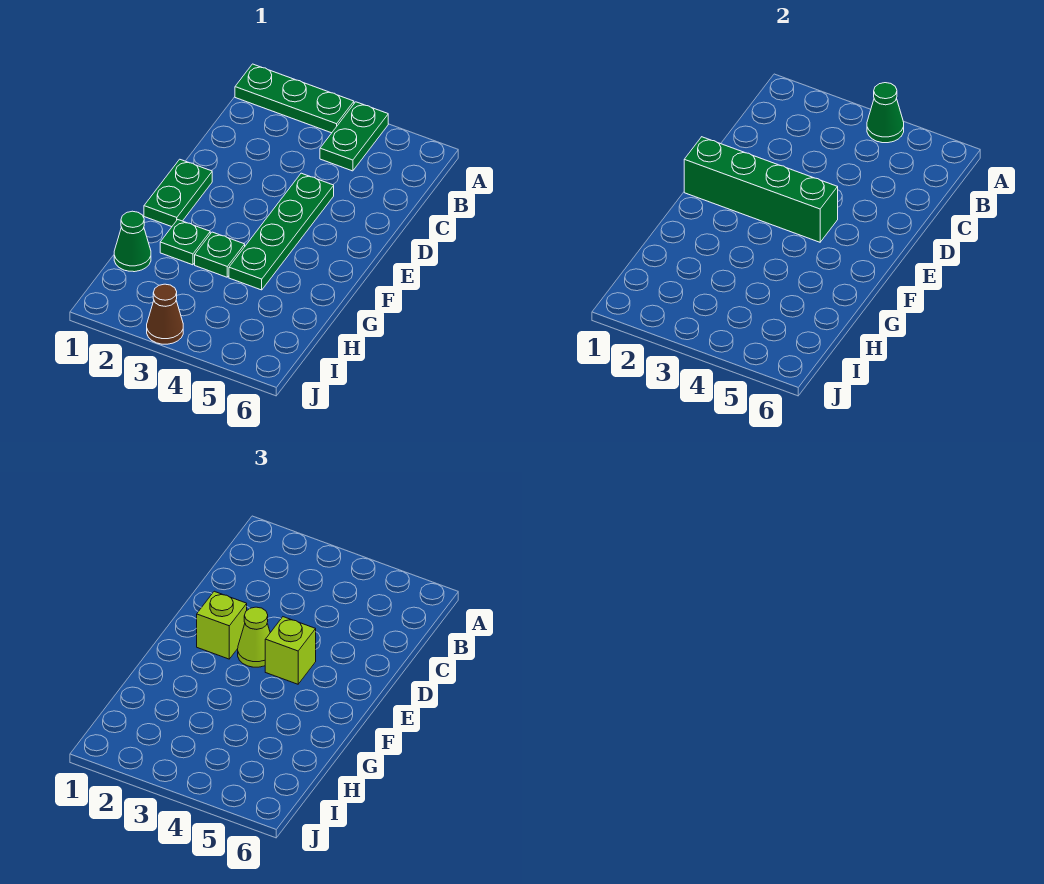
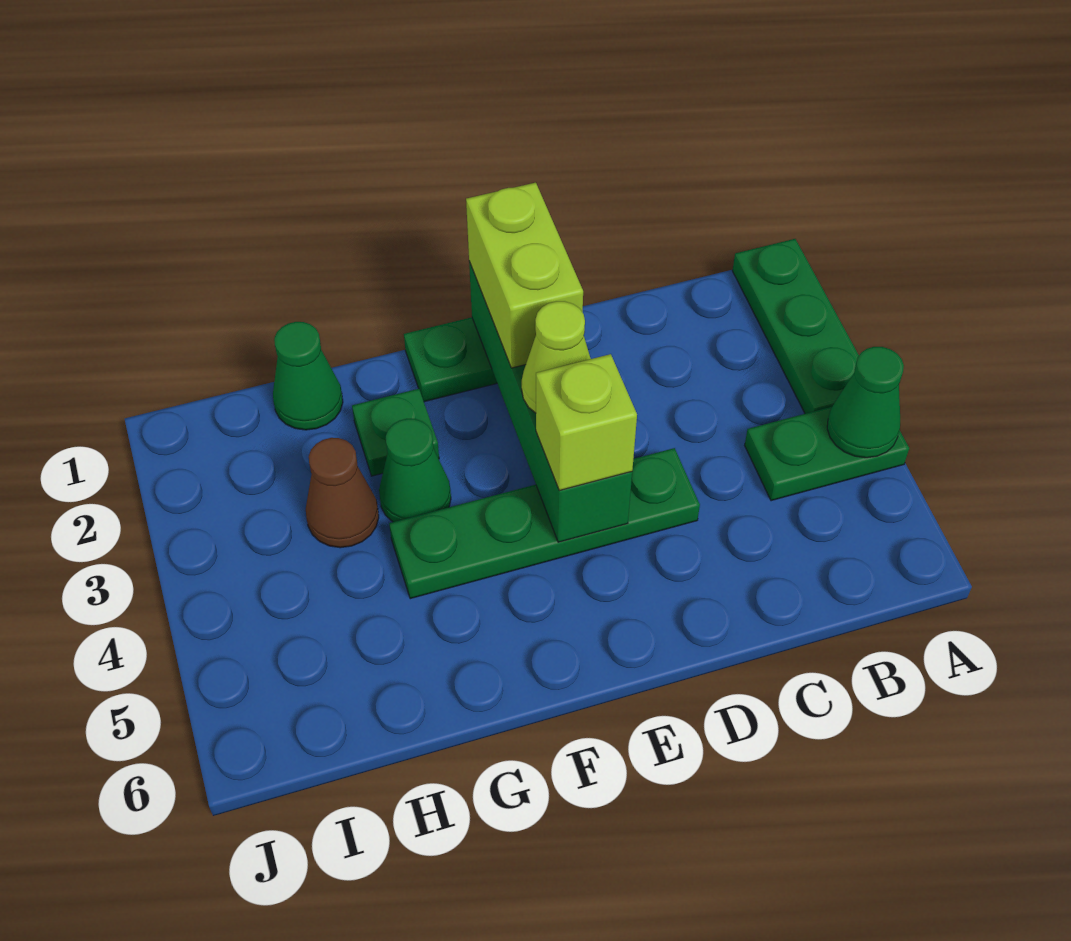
lime 1x1 brick [197,591,247,659] -> lime 1x2 brick [466,183,583,368]
green 1x1 plate [195,232,245,277] -> green 1x1 cone [379,419,451,522]
brown 1x1 cone [147,284,183,344] -> brown 1x1 cone moved to [306,438,379,548]

